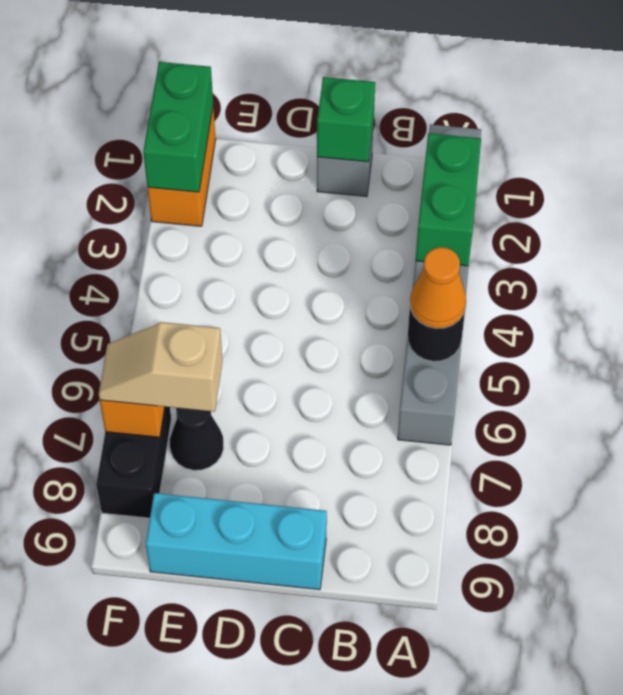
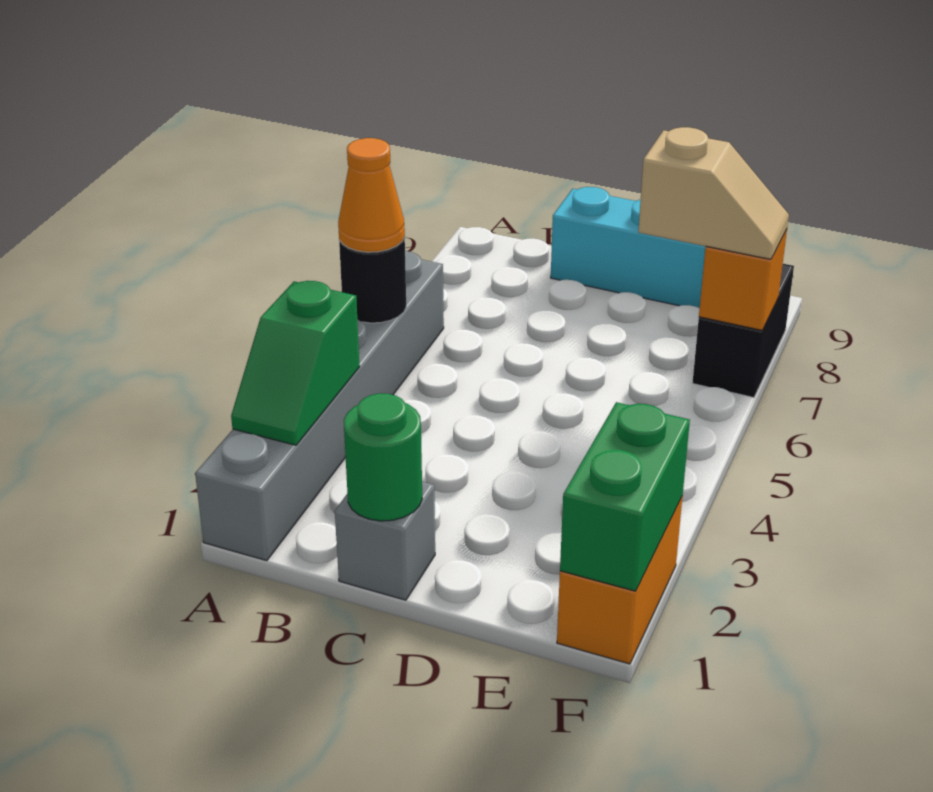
green 1x2 brick [416,133,481,266] -> green 1x2 slope [231,281,360,445]
green 1x1 brick [317,77,375,162] -> green 1x1 round brick [344,393,422,521]
black 1x1 cone [170,408,224,470] -> none

